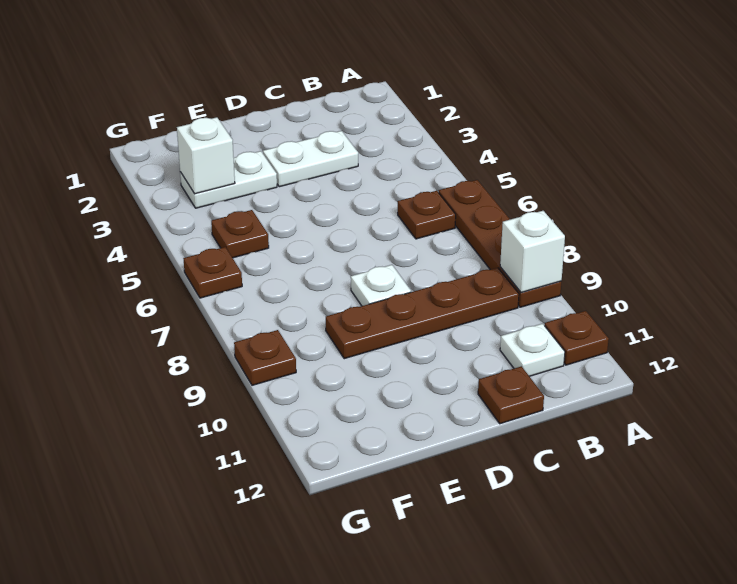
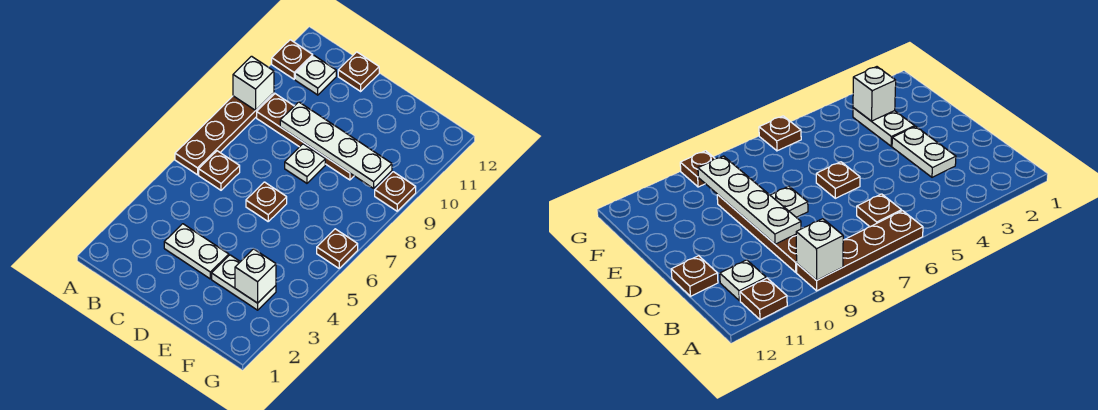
none -> white 1x4 plate [280,102,392,188]
brown 1x1 plate [211,210,269,258] -> brown 1x1 plate moved to [246,182,287,221]

